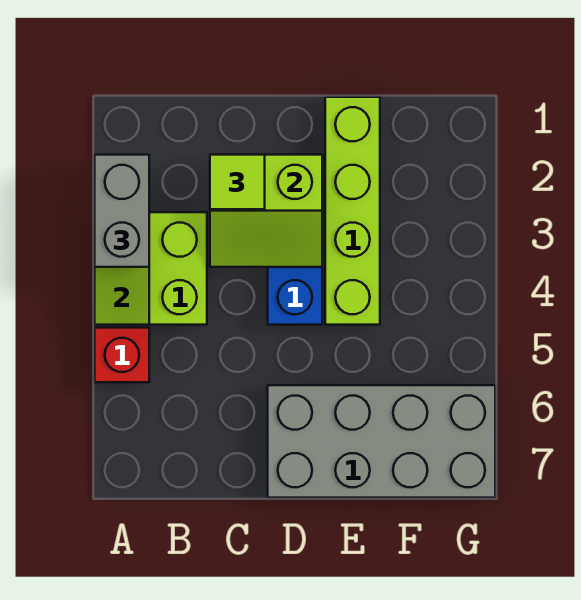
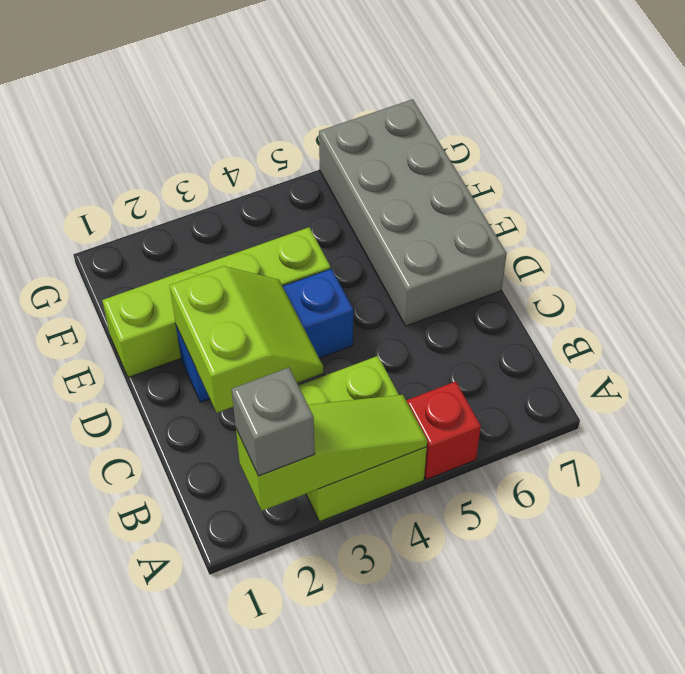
grey 1x2 brick [95,155,149,267] -> grey 1x1 brick [232,367,315,476]
lime 1x1 tile [210,155,265,209] -> none

